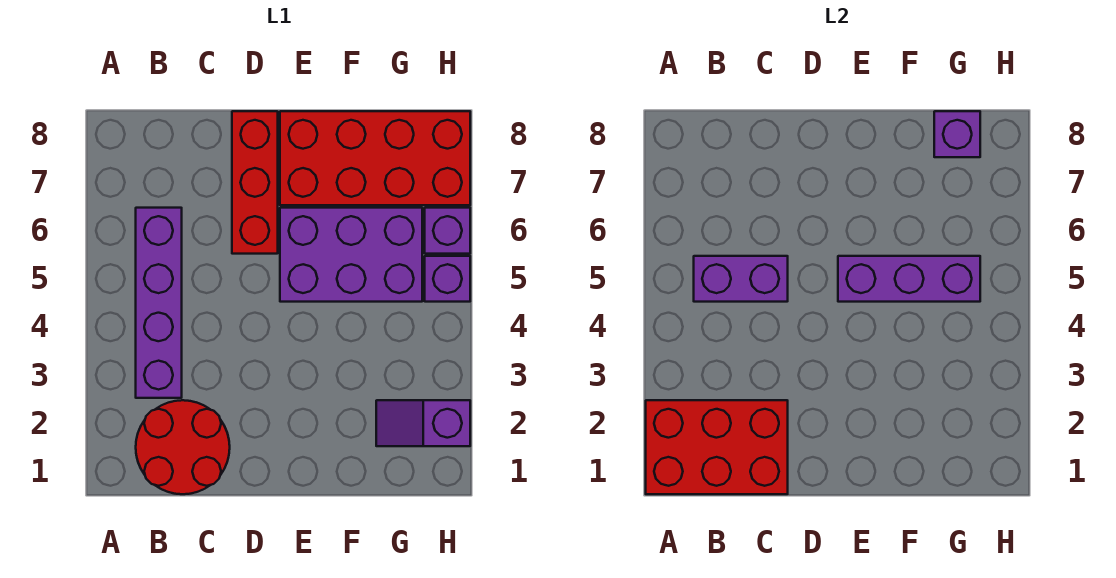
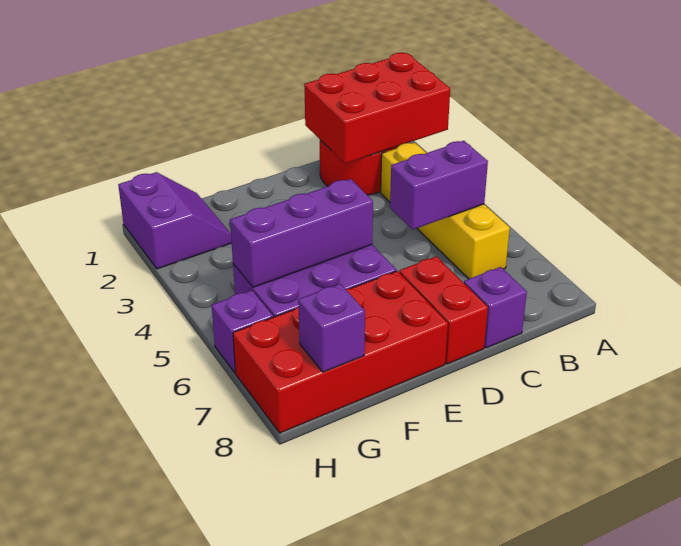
purple 1x4 brick [136,208,182,398] -> yellow 1x4 brick [381,142,510,279]
red 1x3 brick [232,111,278,254] -> red 1x2 brick [399,256,488,364]
purple 1x2 slope [376,400,470,446] -> purple 2x2 slope [118,172,232,269]
purple 1x1 brick [425,256,470,302] -> purple 1x1 brick moved to [464,267,527,348]

